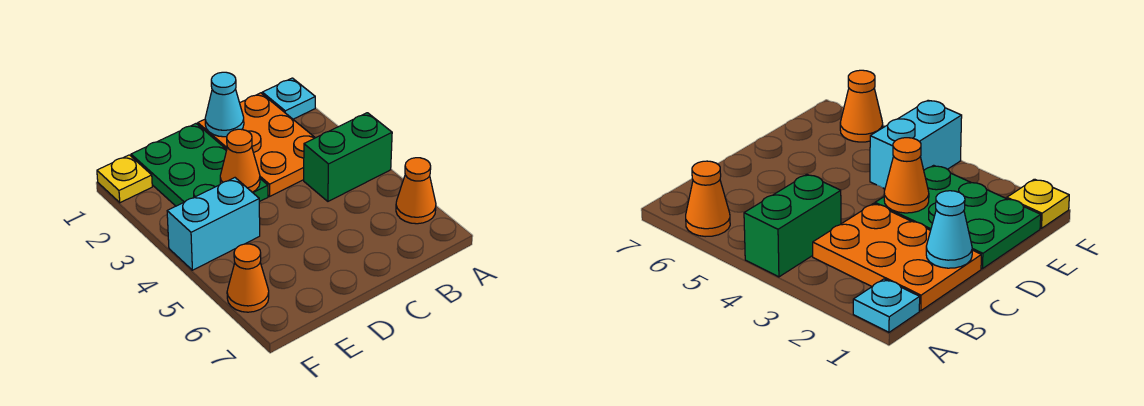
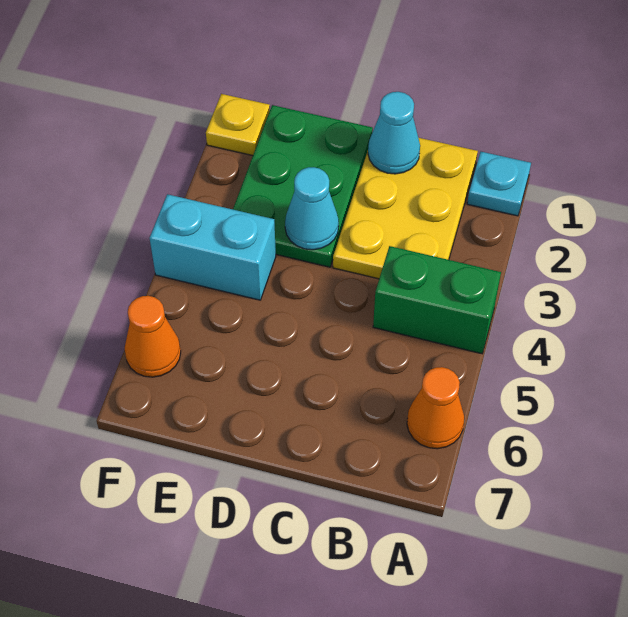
orange 2x3 plate [198,93,315,196] -> yellow 2x3 plate [333,138,478,279]
orange 1x1 cone [220,129,260,192] -> cyan 1x1 cone [285,167,339,250]

